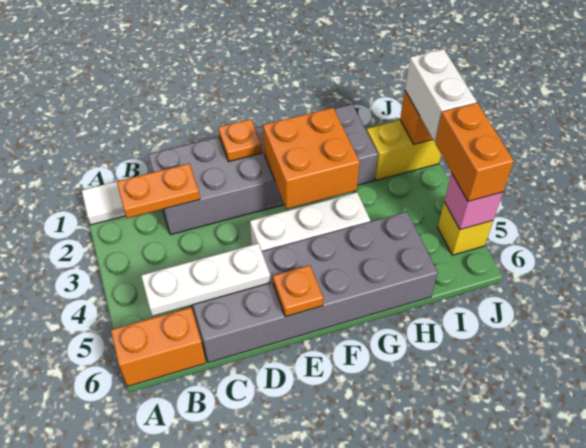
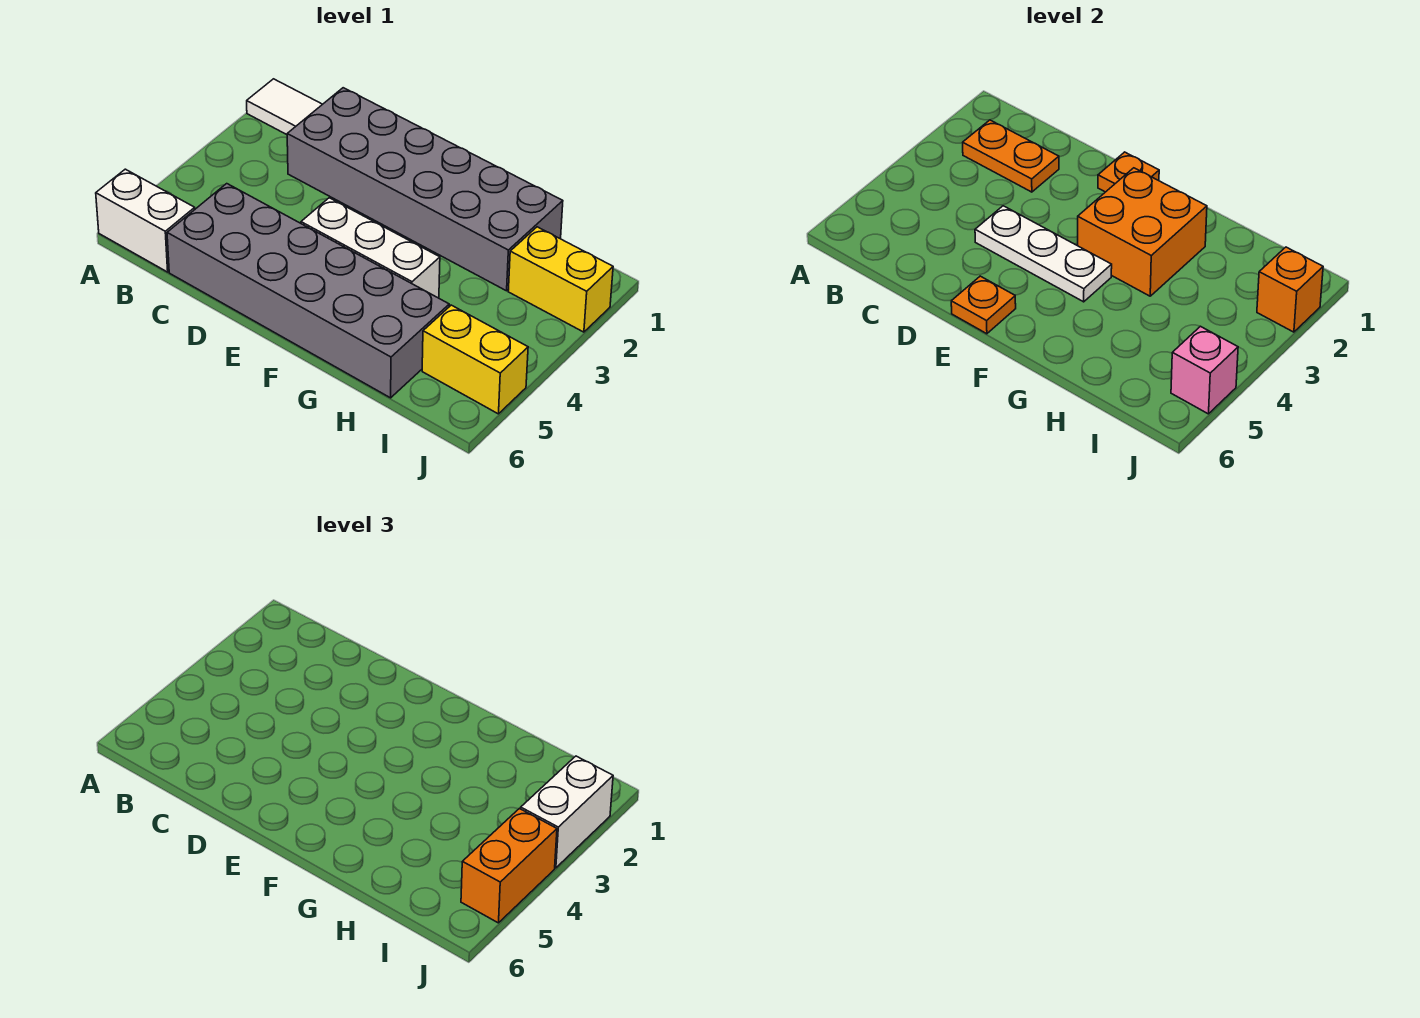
orange 1x2 brick [111,307,206,386] -> white 1x2 brick [96,169,195,272]
white 1x3 plate [141,243,271,316] -> white 1x3 plate moved to [975,206,1112,302]
yellow 1x1 brick [438,202,493,255] -> yellow 1x2 brick [422,305,528,414]

